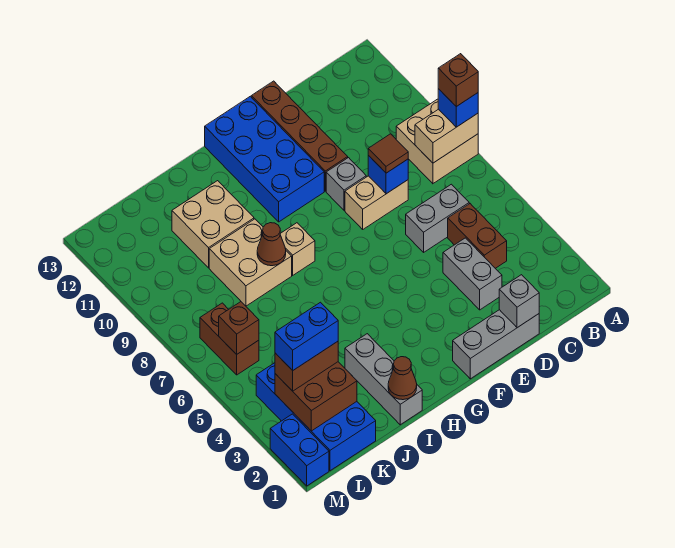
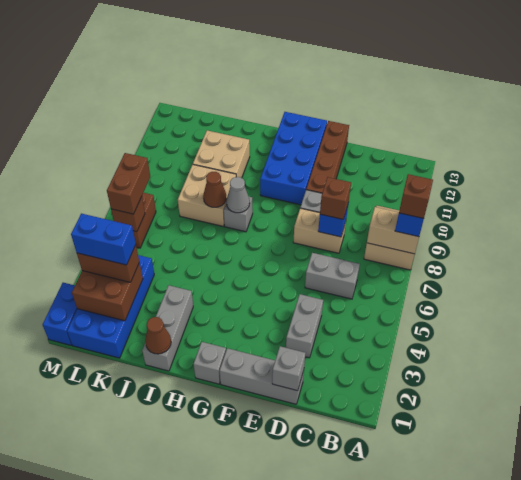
brown 1x2 brick [448,204,507,268] -> brown 1x2 brick moved to [107,153,150,214]
brown 1x1 tile [368,134,408,173] -> brown 1x1 brick [320,177,351,219]
none -> grey 1x1 brick [193,342,226,384]
tan 1x1 brick [280,223,315,275] -> grey 1x1 brick [224,197,253,232]
none -> grey 1x1 cone [226,177,250,213]

